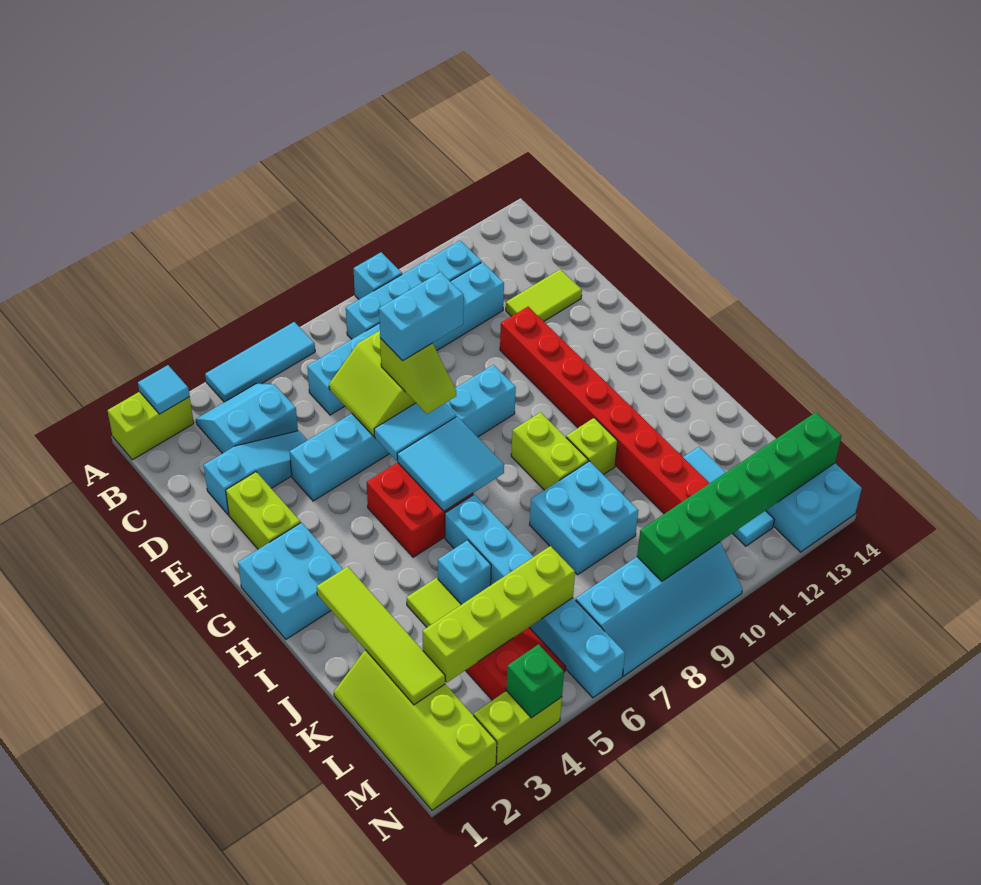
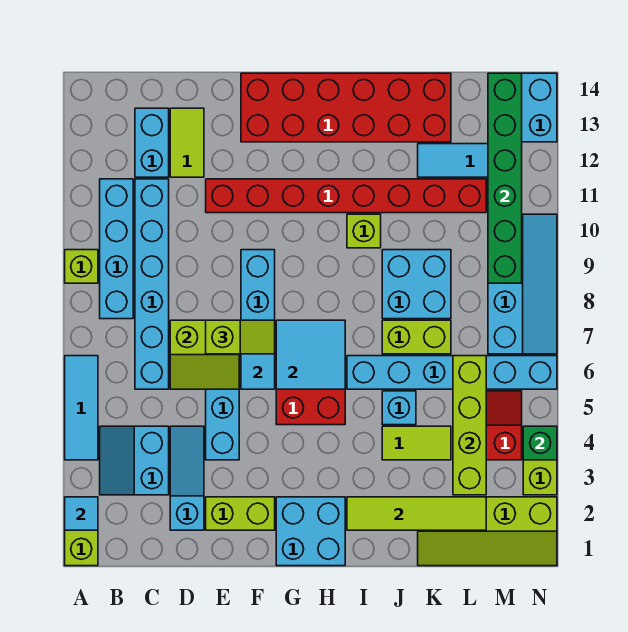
cyan 1x1 brick [354,252,402,299] -> lime 1x1 brick [65,250,98,283]
cyan 1x2 brick [379,272,464,361] -> cyan 1x2 brick moved to [135,108,169,177]
none -> red 2x6 brick [241,73,451,142]
lime 1x2 brick [511,412,588,490] -> lime 1x2 brick moved to [382,320,451,354]

